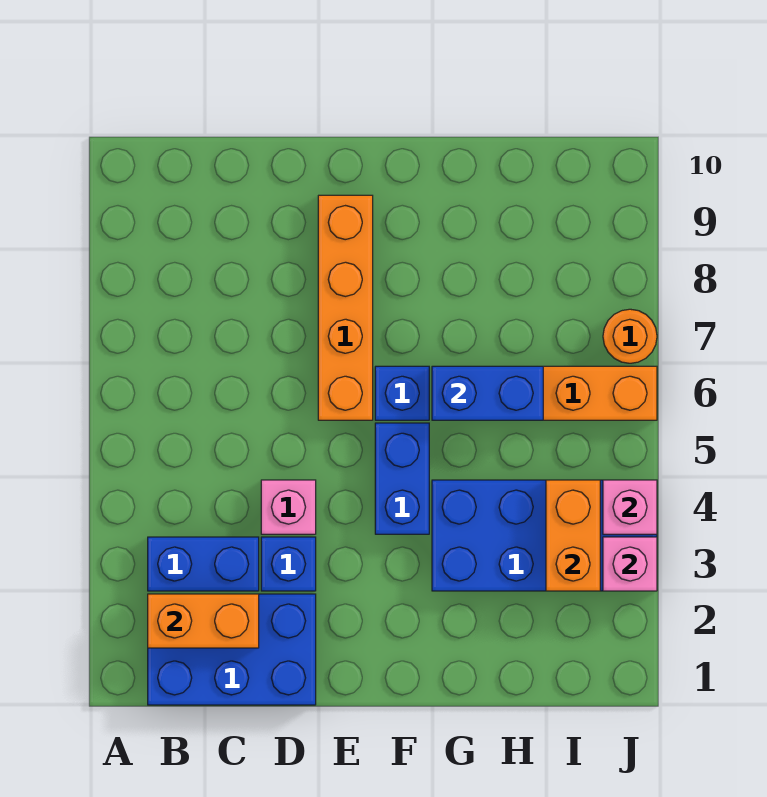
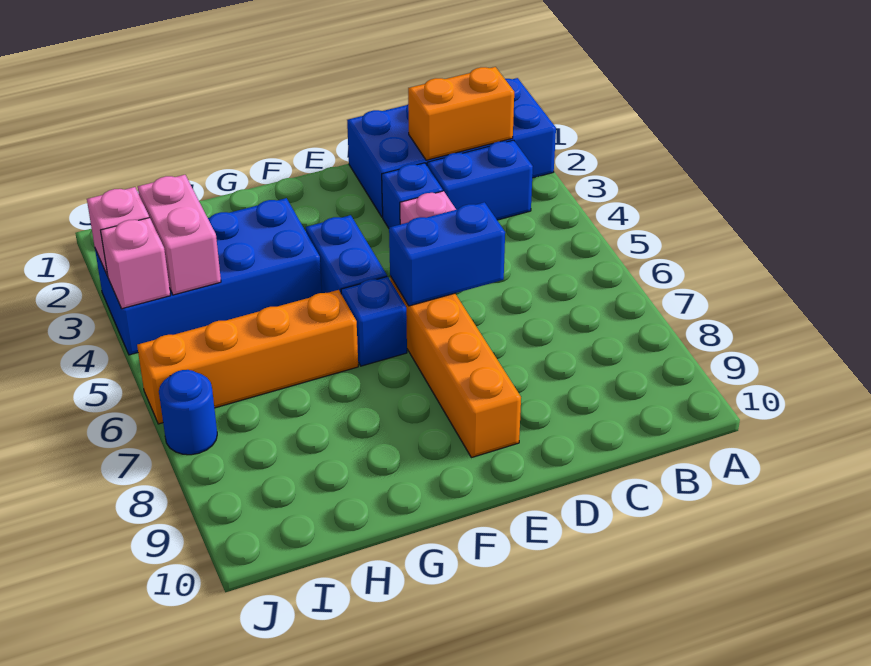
blue 2x3 brick [148,594,316,705] -> blue 2x4 brick [347,78,556,217]
blue 1x2 brick [432,366,543,420] -> blue 1x2 brick moved to [389,202,505,306]
orange 1x2 brick [546,480,600,591] -> pink 1x2 brick [138,175,221,295]
orange 1x1 round brick [603,309,657,363] -> blue 1x1 round brick [159,370,217,455]

